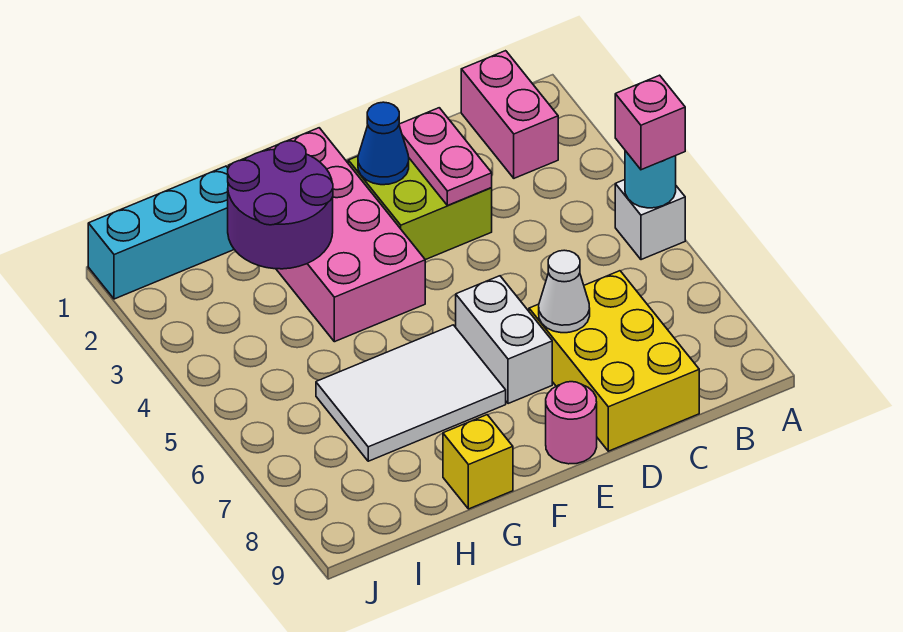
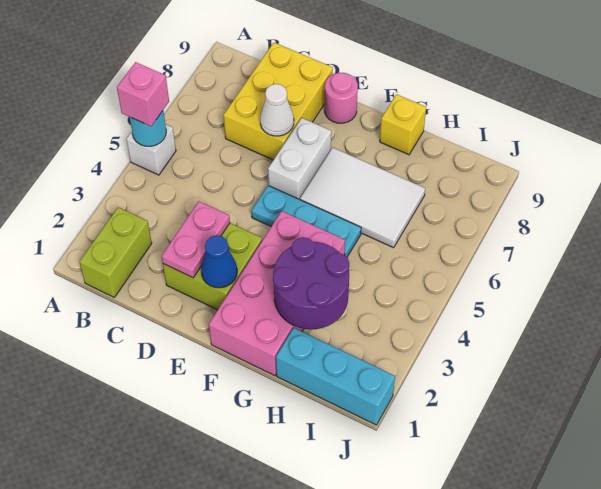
pink 1x2 brick [461,51,558,178] -> lime 1x2 brick [80,207,152,297]
none -> cyan 1x3 plate [251,186,361,257]

